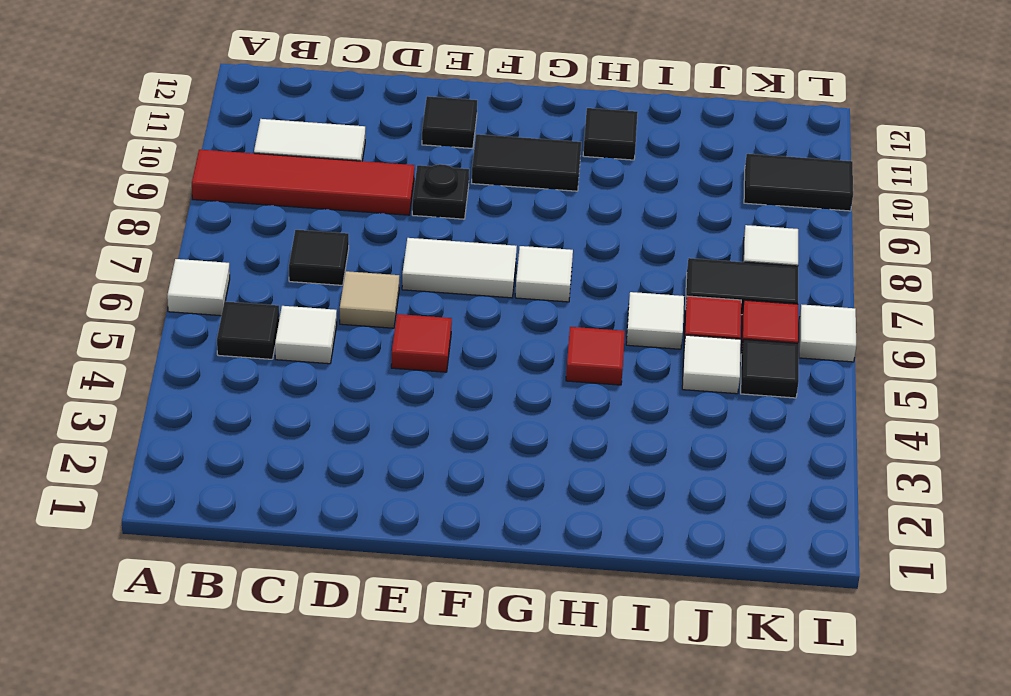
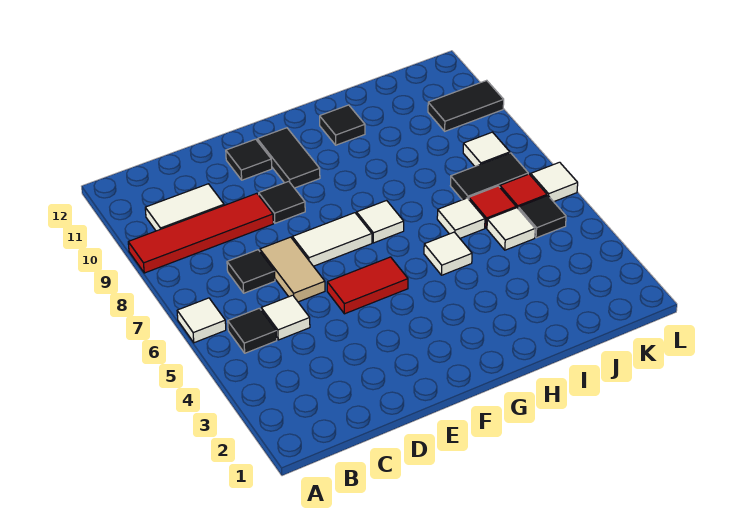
tan 1x1 tile [340,271,399,328] -> tan 1x2 tile [260,237,325,302]
red 1x1 tile [391,314,452,372] -> red 1x2 tile [327,257,408,314]
black 1x1 plate [412,164,469,219] -> black 1x1 tile [259,181,305,223]
black 1x2 tile [472,134,581,191] -> black 1x2 tile turned to [257,128,320,188]
red 1x1 tile [566,327,625,385] -> white 1x1 tile [424,232,472,275]

